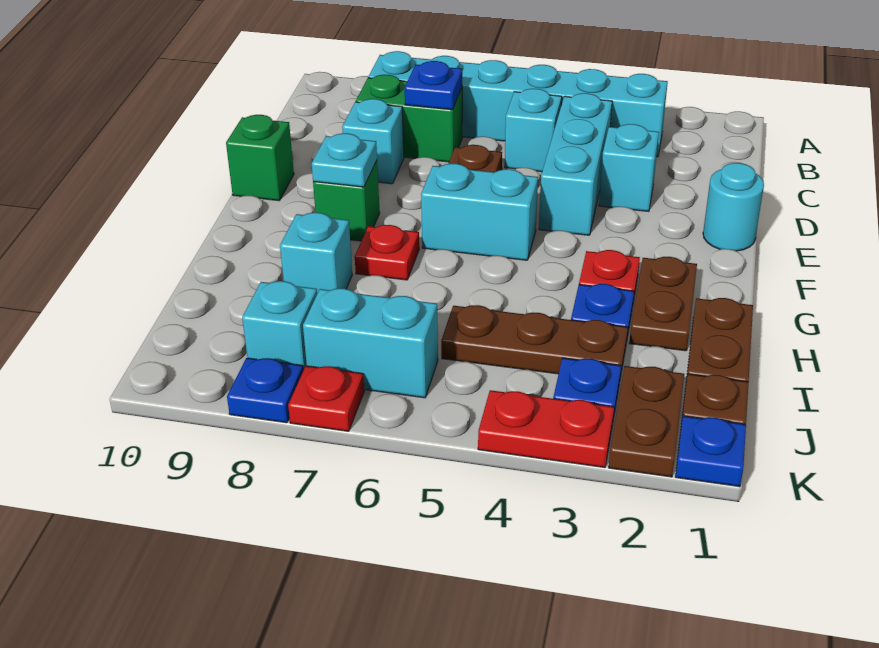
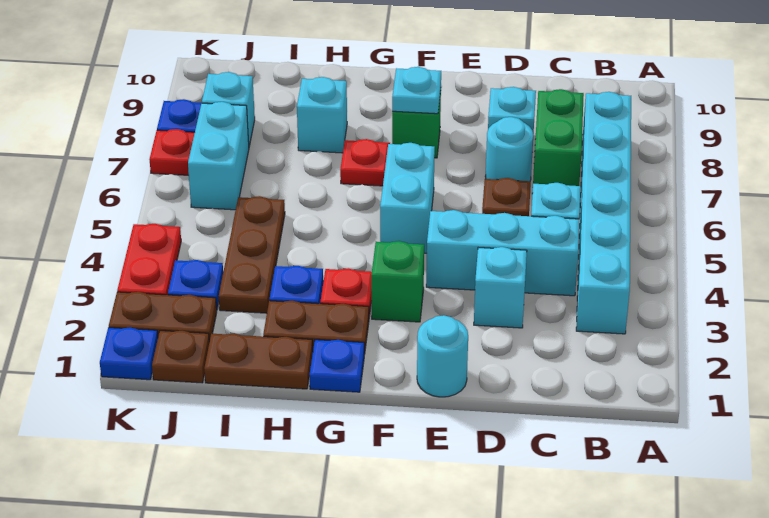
blue 1x1 plate [405,61,462,110] -> blue 1x1 plate moved to [309,340,364,392]
none -> cyan 1x1 round brick [485,117,533,181]
green 1x1 brick [226,115,294,201] -> green 1x1 brick moved to [371,241,424,322]

